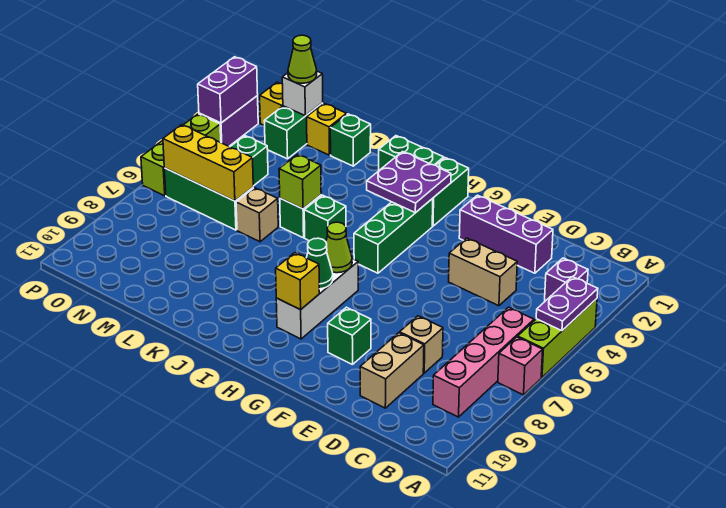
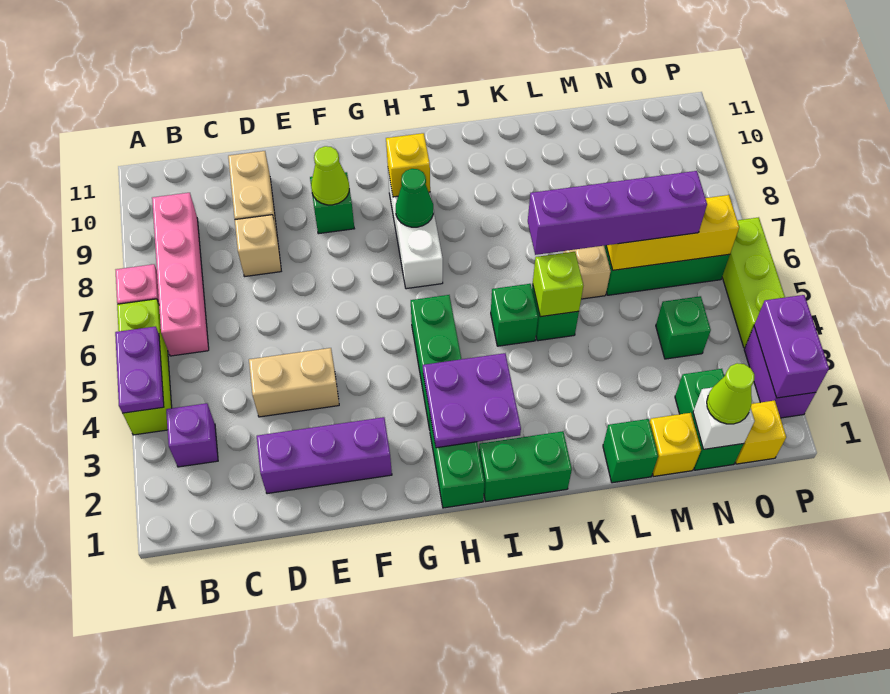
lime 1x1 cone [326,222,352,273] -> lime 1x1 cone moved to [311,146,349,205]
none -> purple 1x4 brick [528,171,707,255]

